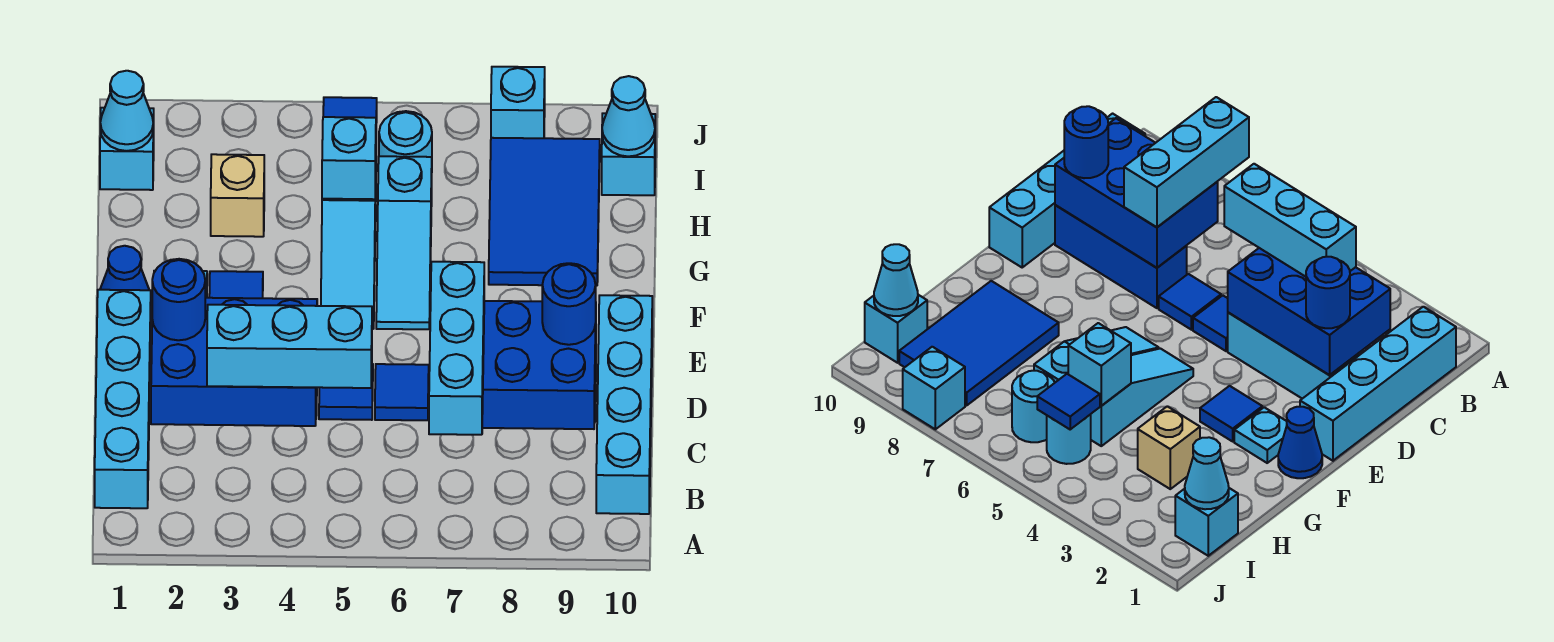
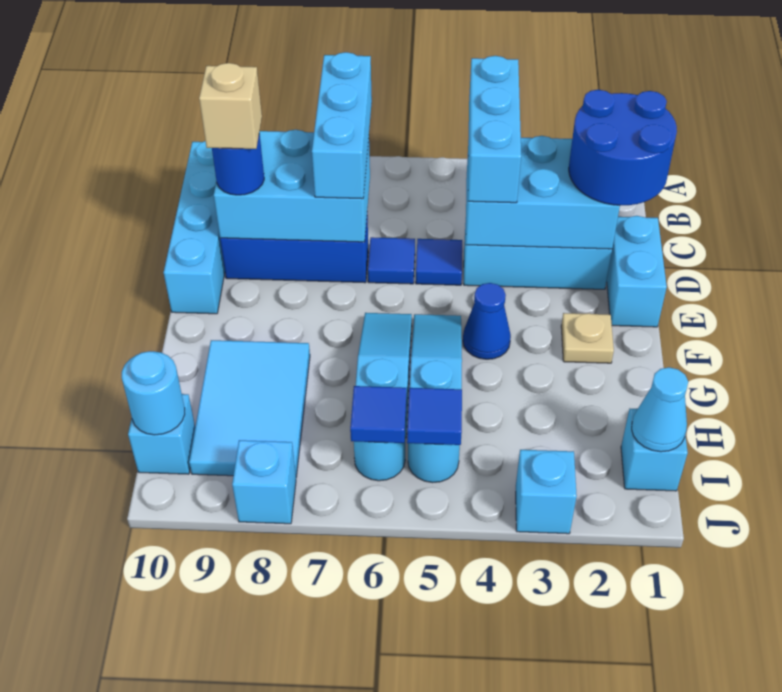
cyan 1x4 brick [95,290,151,508] -> cyan 1x2 brick [607,216,667,327]
blue 2x3 brick [151,298,317,426] -> cyan 2x3 brick [466,136,620,249]
cyan 1x3 brick [207,305,372,388] -> cyan 1x3 brick turned to [468,56,521,203]
blue 2x3 brick [482,301,596,429] -> cyan 2x3 brick [214,130,370,242]
blue 1x1 round brick [152,259,205,340] -> blue 2x2 round brick [569,90,677,205]
blue 1x1 cone [100,246,149,290] -> blue 1x1 cone moved to [463,283,511,359]
cyan 1x1 plate [1234,407,1287,463] -> tan 1x1 plate [561,313,614,363]
blue 1x1 tile [209,271,263,298] -> blue 1x1 tile moved to [350,386,407,443]
blue 2x3 tile [489,138,600,286] -> cyan 2x3 tile [189,340,310,477]
tan 1x1 brick [211,154,264,237] -> tan 1x1 brick moved to [199,63,262,149]
cyan 1x1 brick [322,117,376,199] -> cyan 1x1 brick moved to [516,450,577,534]
cyan 1x1 cone [602,76,655,156] -> cyan 1x1 round brick [122,351,185,435]

